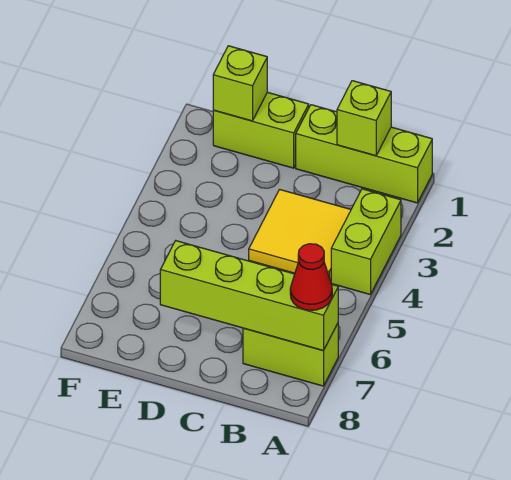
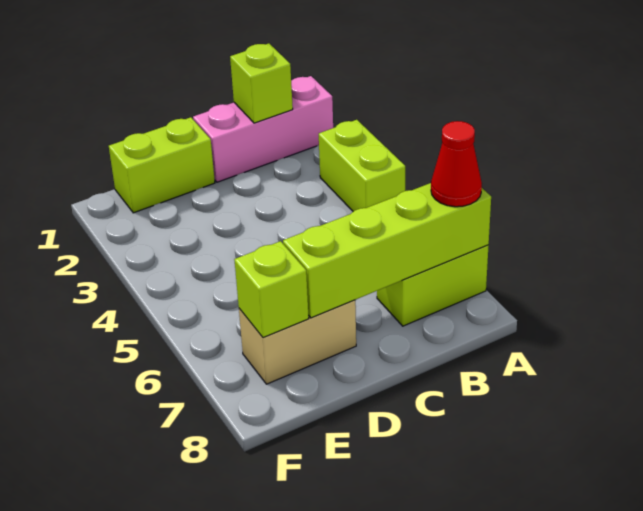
lime 1x3 brick [296,105,432,203] -> pink 1x3 brick [193,76,333,182]
yellow 2x2 tile [249,189,351,280] -> none
none -> tan 1x2 brick [239,300,356,384]
lime 1x1 brick [213,46,267,121] -> lime 1x1 brick moved to [234,241,309,338]

